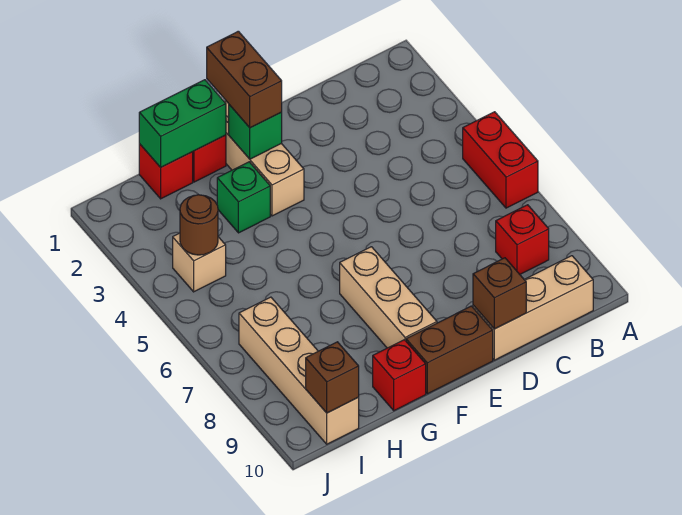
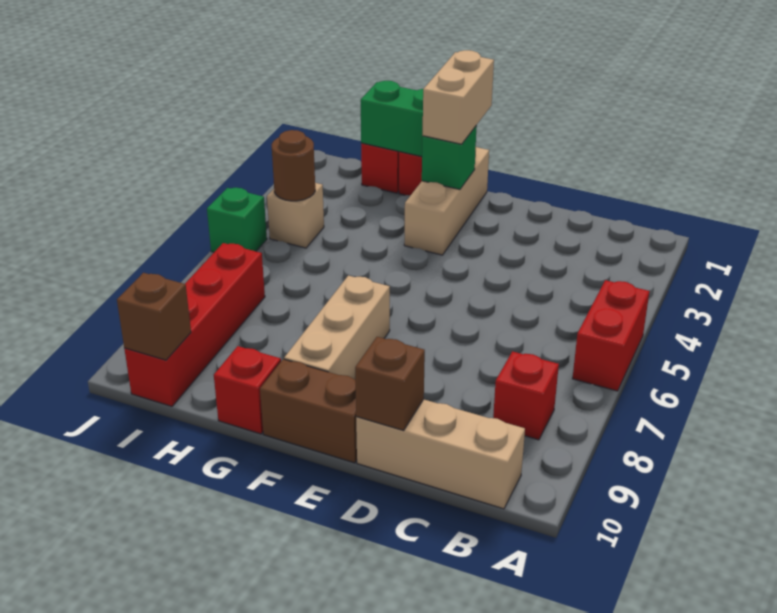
brown 1x2 brick [207,31,282,128] -> tan 1x2 brick [422,50,494,144]
green 1x1 brick [217,162,270,233] -> green 1x1 brick moved to [207,188,267,252]
tan 1x4 brick [239,297,359,444] -> red 1x4 brick [124,243,265,406]

